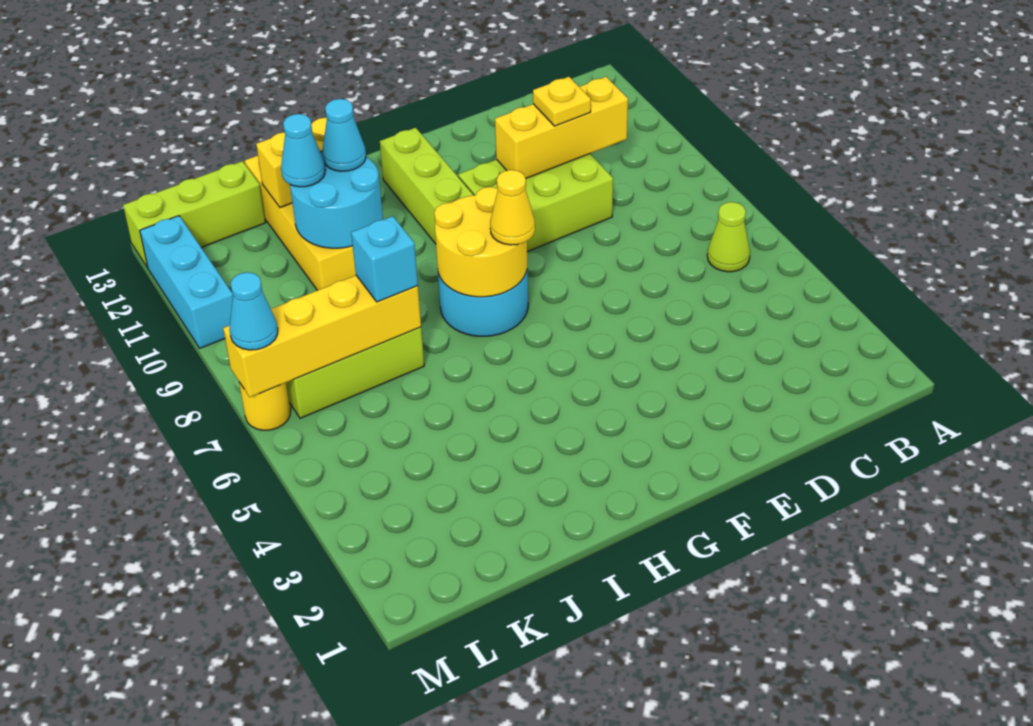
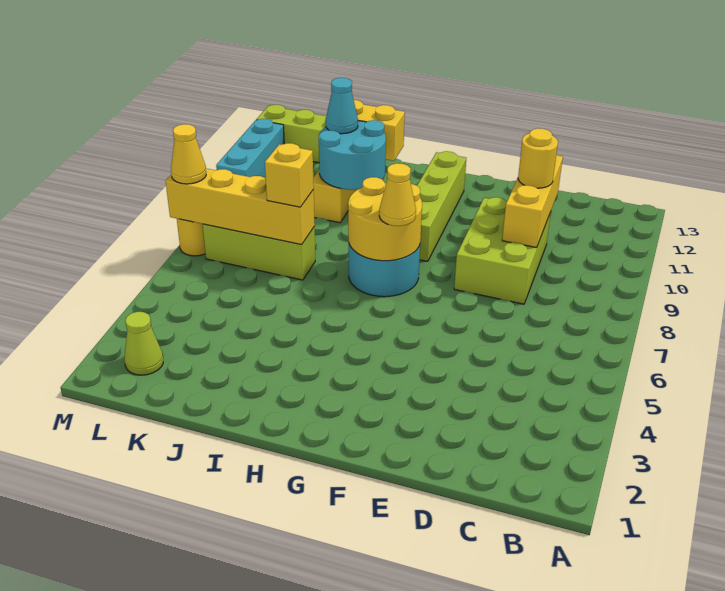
lime 1x1 cone [707,202,750,272] -> lime 1x1 cone moved to [124,312,163,375]
yellow 1x3 brick [495,77,628,178] -> yellow 1x3 brick turned to [502,155,563,248]
lime 2x3 brick [458,154,613,252] -> lime 2x3 brick turned to [454,197,551,304]
yellow 1x1 plate [533,77,591,126] -> yellow 1x1 round brick [518,128,558,188]
cyan 1x1 cone [322,99,366,171] -> none
cyan 1x1 brick [351,216,418,302] -> yellow 1x1 brick [265,143,314,207]
cyan 1x1 cone [229,272,278,350] -> yellow 1x1 cone [171,124,206,184]

